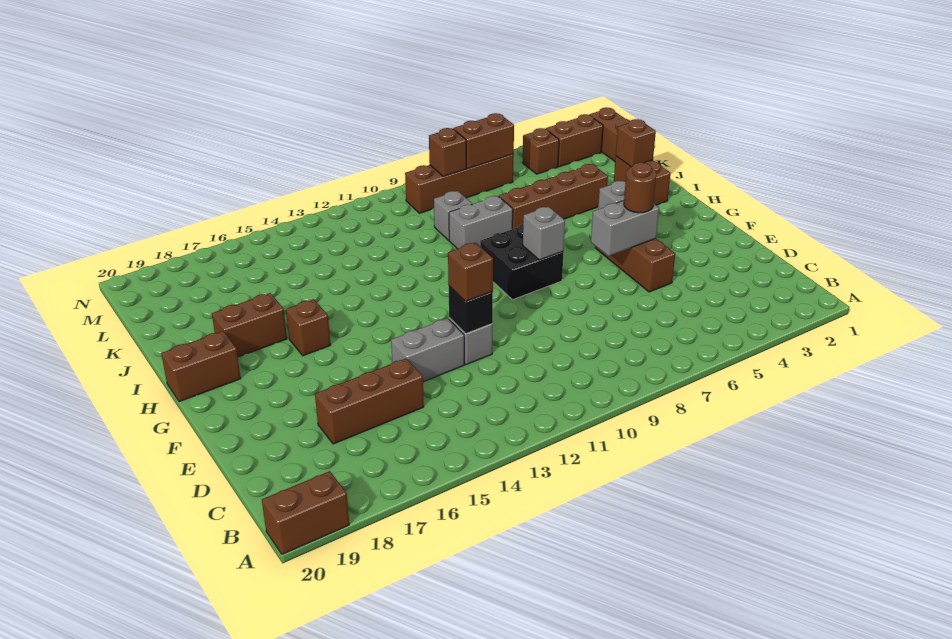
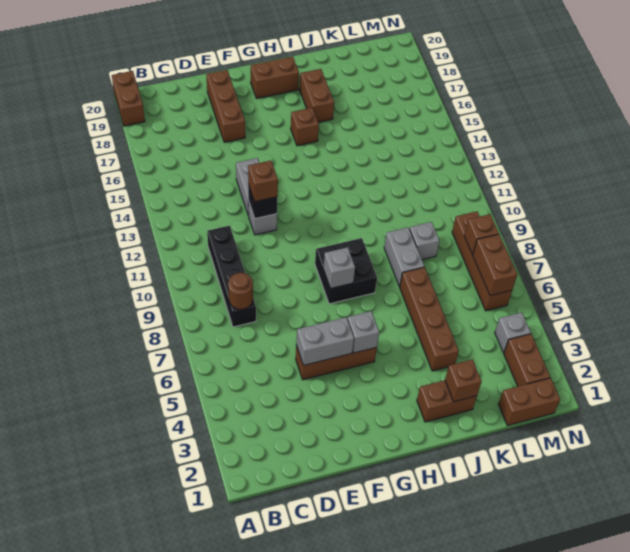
none -> black 1x4 brick [207,226,256,327]
brown 1x3 brick [315,358,424,444] -> brown 1x3 brick moved to [206,70,245,142]
grey 1x2 brick [591,200,659,256] -> grey 1x2 brick turned to [296,317,354,365]
brown 1x1 round brick [624,163,656,213] -> brown 1x1 round brick moved to [228,273,253,309]
brown 1x2 brick [161,331,241,402] -> brown 1x2 brick turned to [251,57,299,99]
brown 1x1 brick [523,128,559,174] -> grey 1x1 brick [495,312,531,353]

